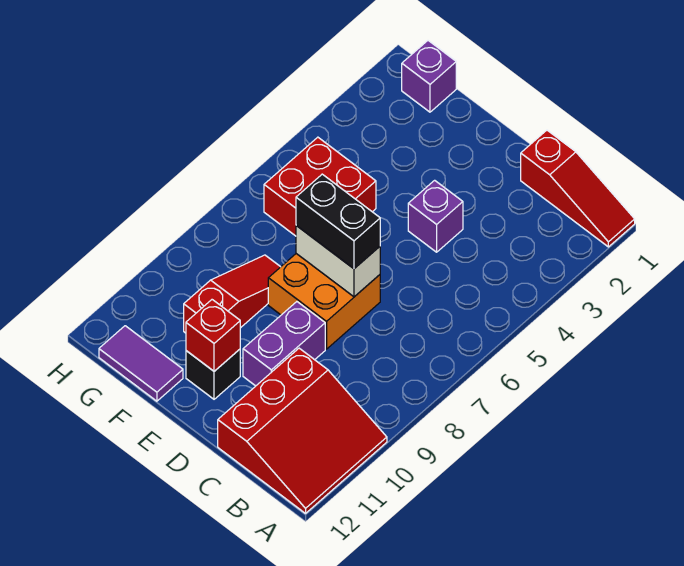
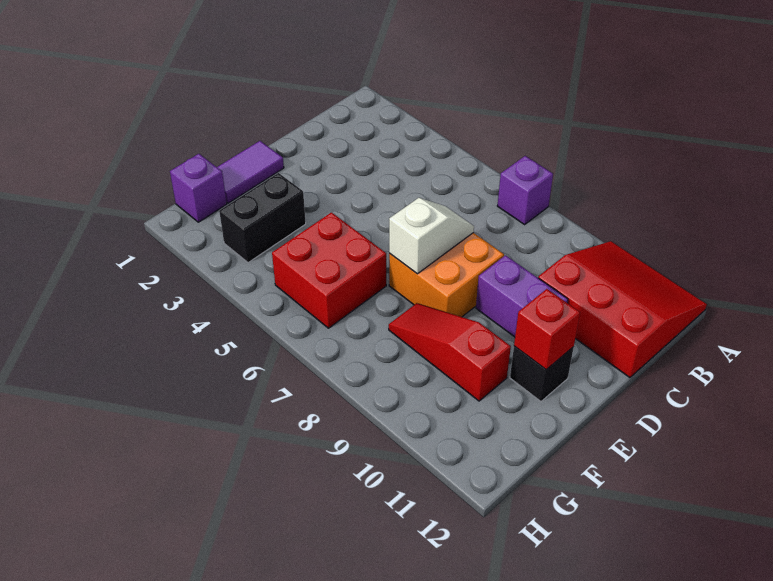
red 1x3 slope [521,130,635,247] -> none
purple 1x1 brick [408,180,463,252] -> purple 1x1 brick moved to [498,156,553,224]
white 1x2 brick [296,226,380,297] -> white 1x2 slope [389,198,474,274]
black 1x2 brick [296,174,380,269] -> black 1x2 brick moved to [219,173,306,263]
purple 1x2 tile [99,326,183,401] -> purple 1x2 tile moved to [217,141,284,203]

